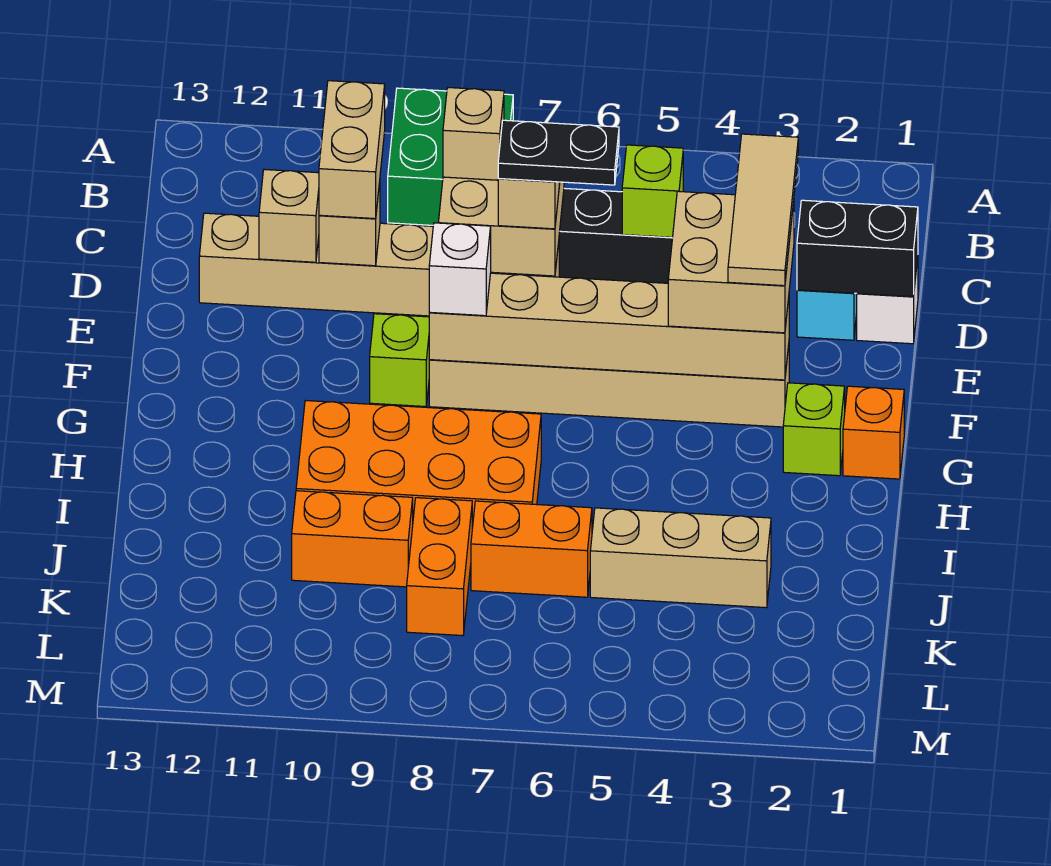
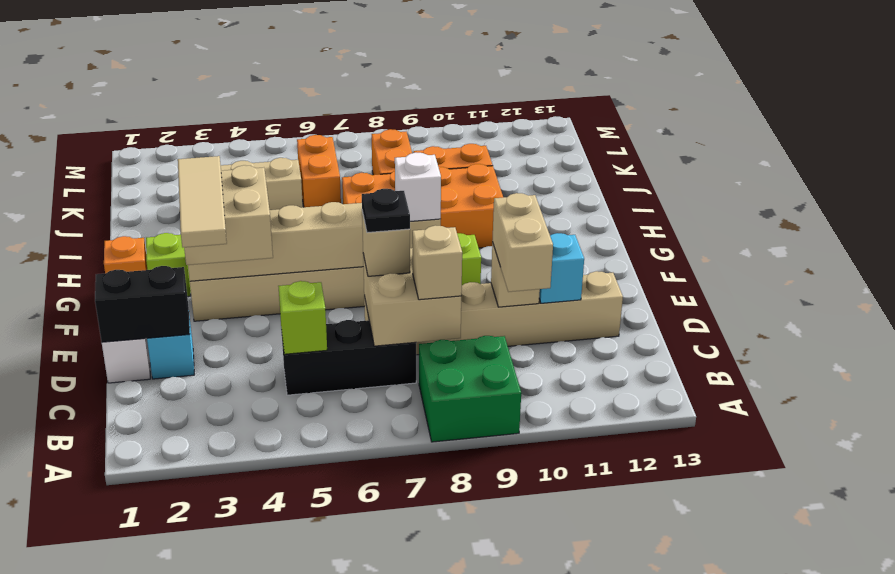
black 1x2 plate [498,120,619,185] -> black 1x1 plate [362,189,410,233]
tan 1x1 brick [259,170,319,262] -> cyan 1x1 brick [539,233,584,303]
orange 1x2 brick [471,501,592,597] -> orange 1x2 brick turned to [297,135,341,207]

